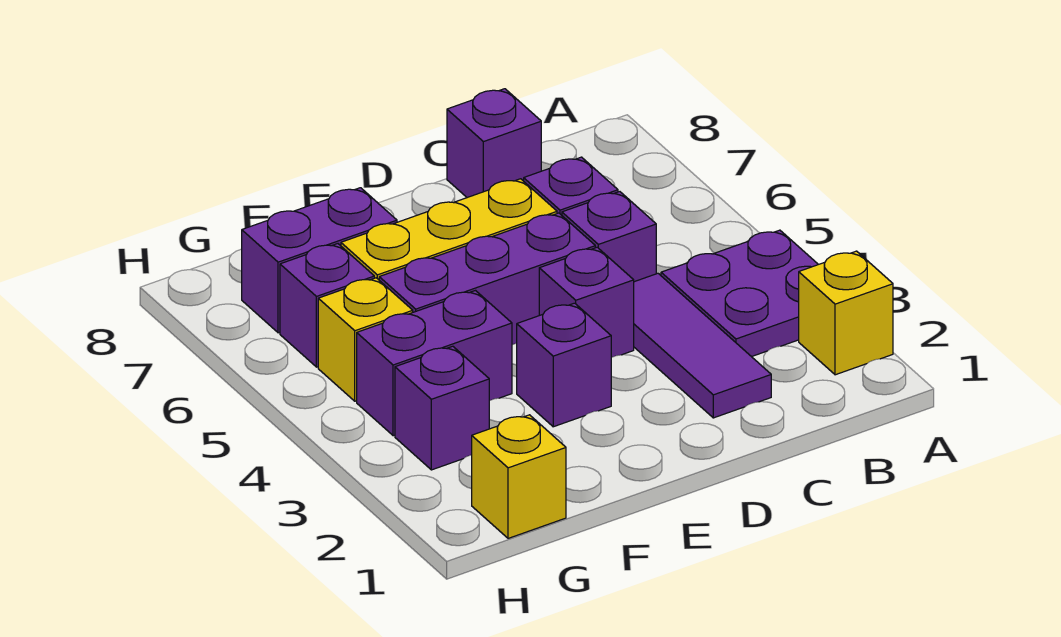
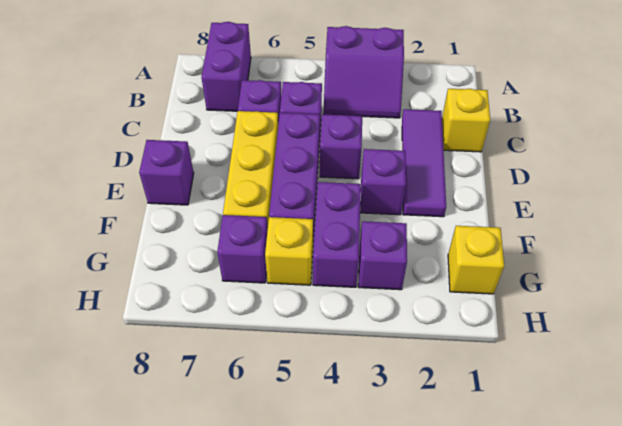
yellow 1x1 brick [799,251,893,375] -> yellow 1x1 brick moved to [442,89,490,152]
purple 2x2 plate [661,230,818,357] -> purple 2x2 slope [323,26,404,118]
purple 1x3 tile [634,273,771,418] -> purple 1x3 tile turned to [402,109,446,217]
purple 1x1 brick [447,89,541,198] -> purple 1x1 brick moved to [139,140,194,205]
purple 1x2 brick [242,188,397,333] -> purple 1x2 brick moved to [202,22,251,111]

